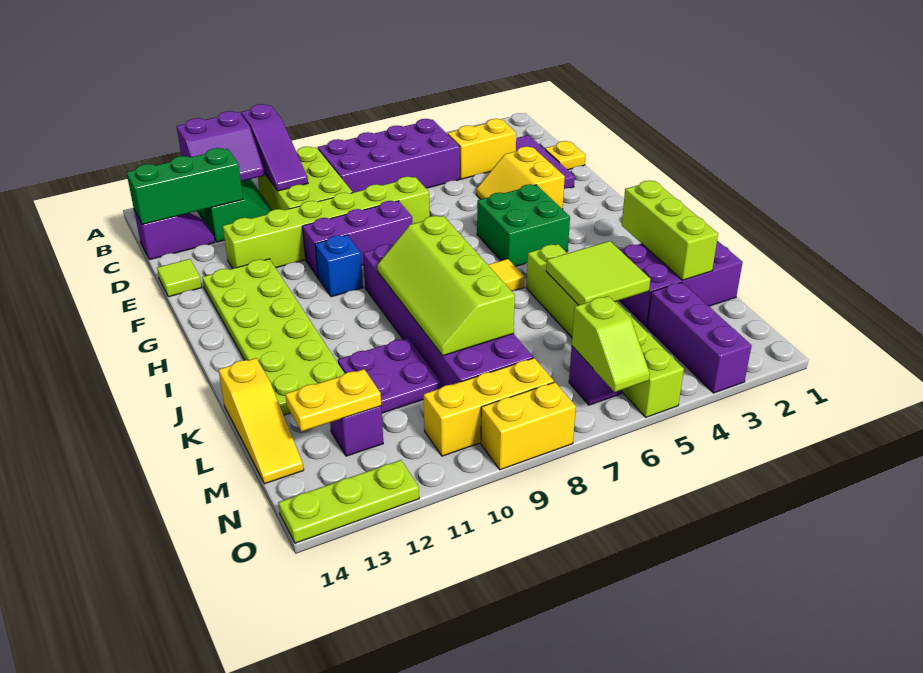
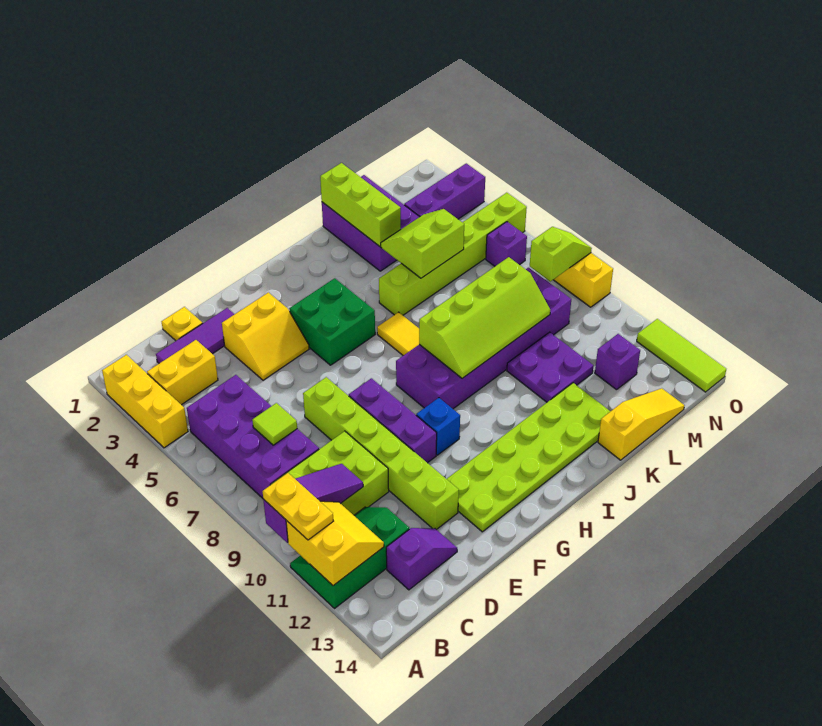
purple 2x2 slope [177,111,265,181] -> yellow 2x2 slope [286,501,384,586]
yellow 1x2 brick [448,119,516,179] -> yellow 1x2 brick turned to [147,340,218,405]
green 1x3 brick [126,148,243,224] -> none
purple 1x2 slope [134,210,215,260] -> purple 1x2 slope turned to [386,528,457,590]
lime 1x1 tile [157,259,202,297] -> lime 1x1 tile moved to [252,403,297,445]
lime 1x3 brick [622,181,718,280] -> lime 1x3 brick turned to [320,163,401,246]
lime 2x2 tile [546,241,650,305] -> lime 2x2 slope [381,209,464,278]
yellow 1x2 plate [285,369,381,432] -> yellow 1x2 plate moved to [263,473,333,540]
lime 1x2 slope [572,296,650,392] -> lime 1x2 slope moved to [530,227,592,282]
yellow 1x3 brick [424,358,554,456] -> yellow 1x3 brick moved to [102,355,188,448]
lime 1x3 plate [278,460,419,543] -> lime 1x3 tile [637,319,726,392]

